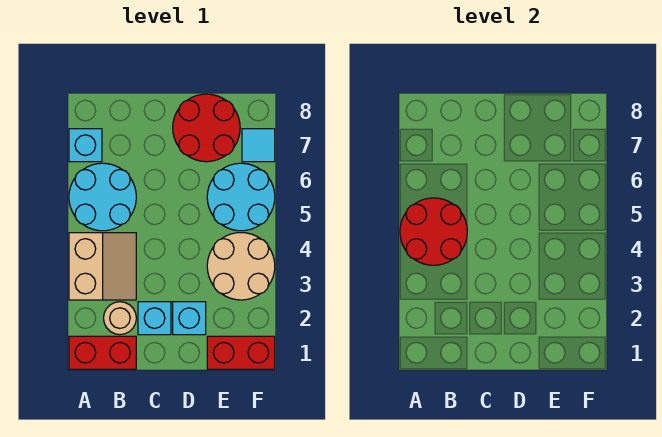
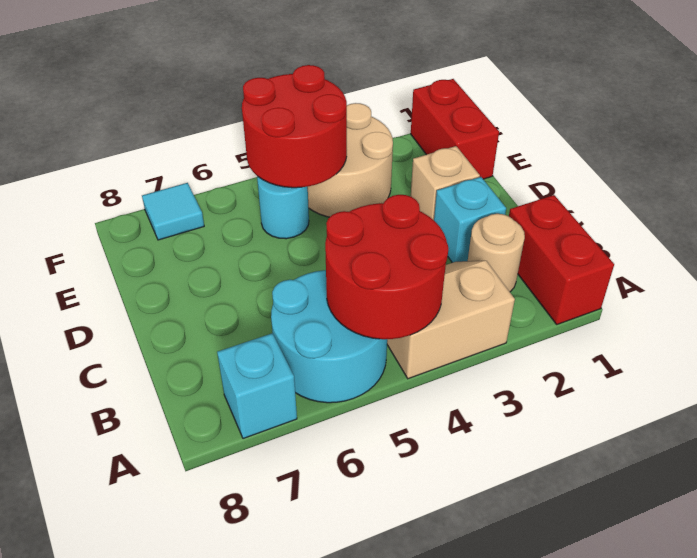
cyan 1x1 brick [173,302,206,335] -> tan 1x1 brick [411,146,480,220]
red 2x2 round brick [173,94,240,162] -> red 2x2 round brick moved to [242,65,347,188]
cyan 2x2 round brick [207,163,275,231] -> cyan 1x1 round brick [257,177,309,239]

